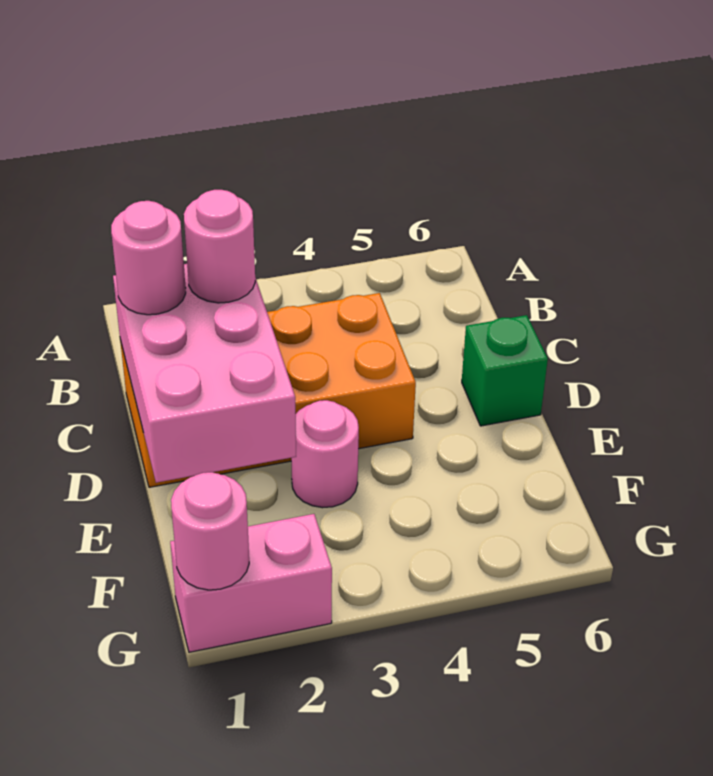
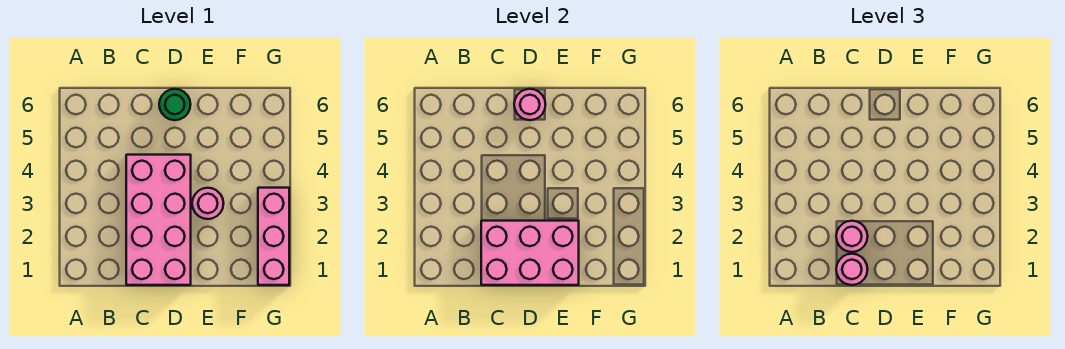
orange 2x4 brick [120,293,416,487] -> pink 2x4 brick [126,155,191,285]
green 1x1 brick [462,315,548,426] -> green 1x1 round brick [159,89,191,120]
pink 1x2 brick [170,514,332,652] -> pink 1x3 brick [258,188,289,285]
pink 1x1 round brick [171,472,249,590] -> pink 1x1 round brick moved to [514,89,546,120]

